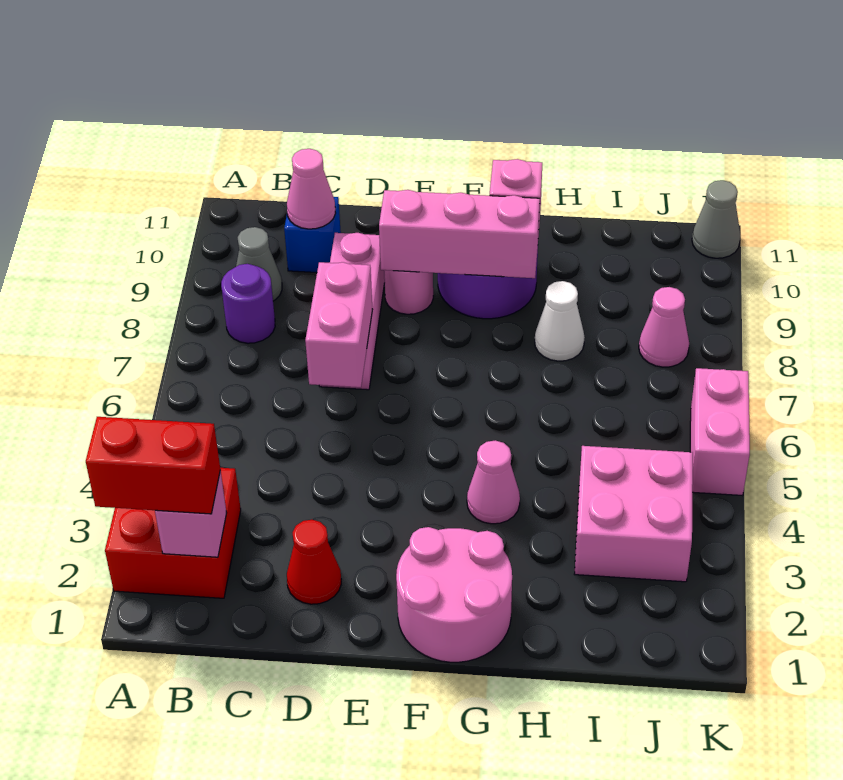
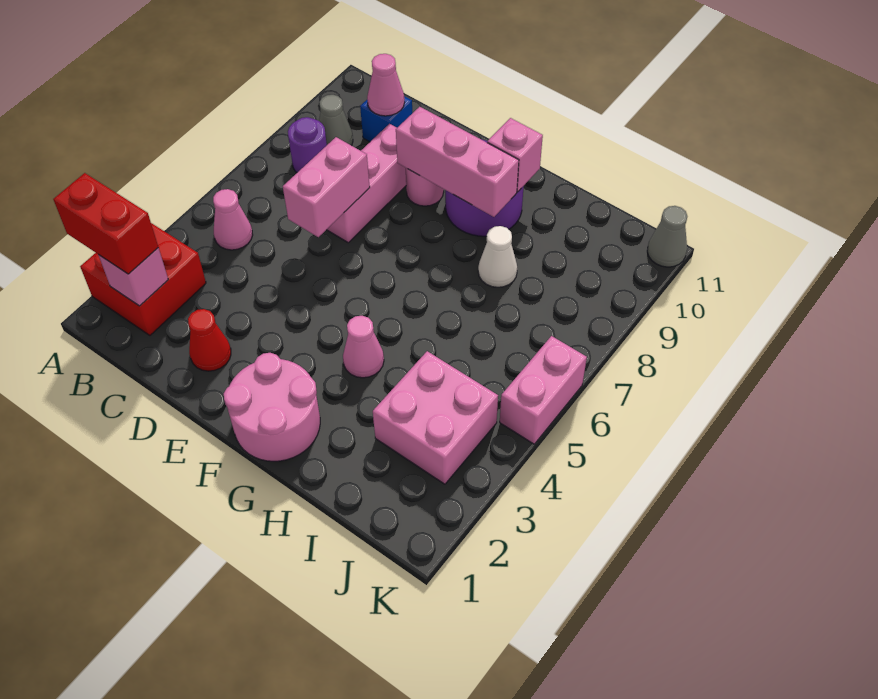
pink 1x1 cone [639,287,689,367] -> pink 1x1 cone moved to [213,189,253,250]

